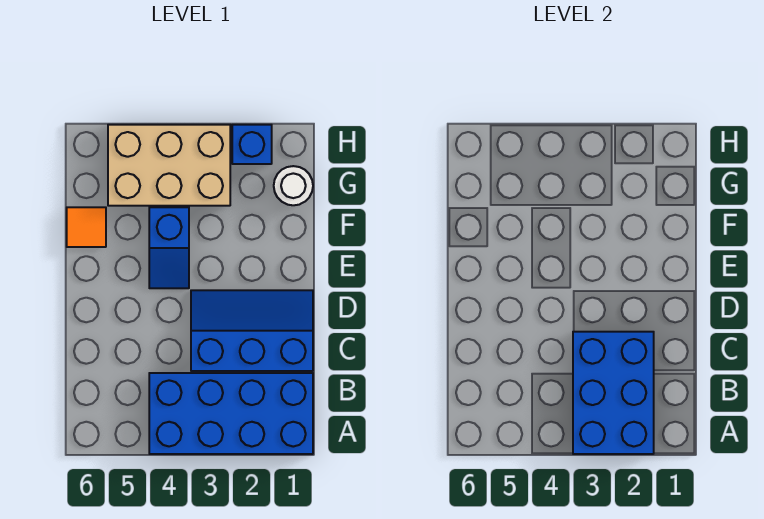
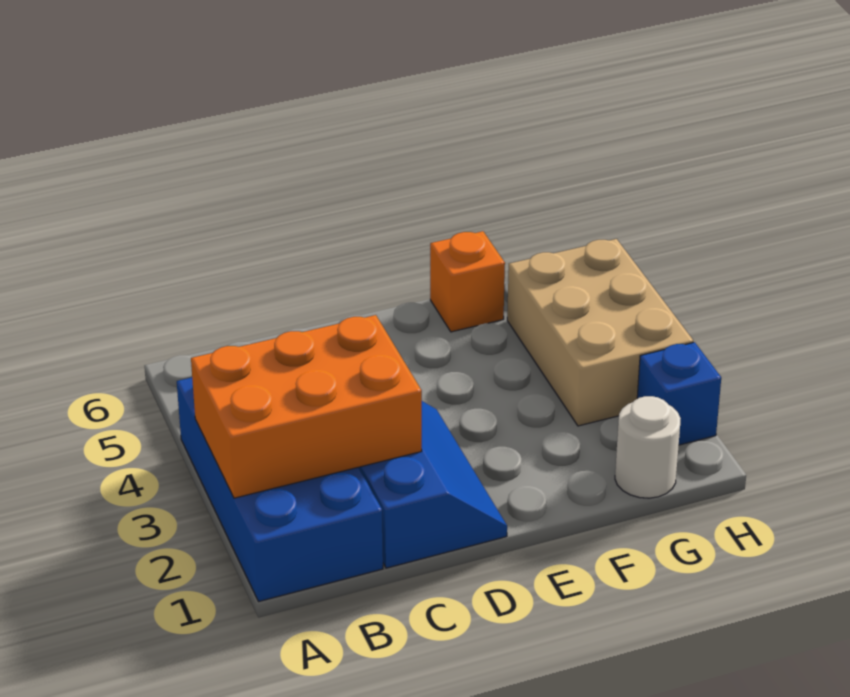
blue 2x3 brick [573,332,654,454] -> orange 2x3 brick [191,315,422,498]
blue 1x2 slope [149,207,189,288] -> none
orange 1x1 tile [67,207,106,247] -> orange 1x1 brick [430,231,505,332]

